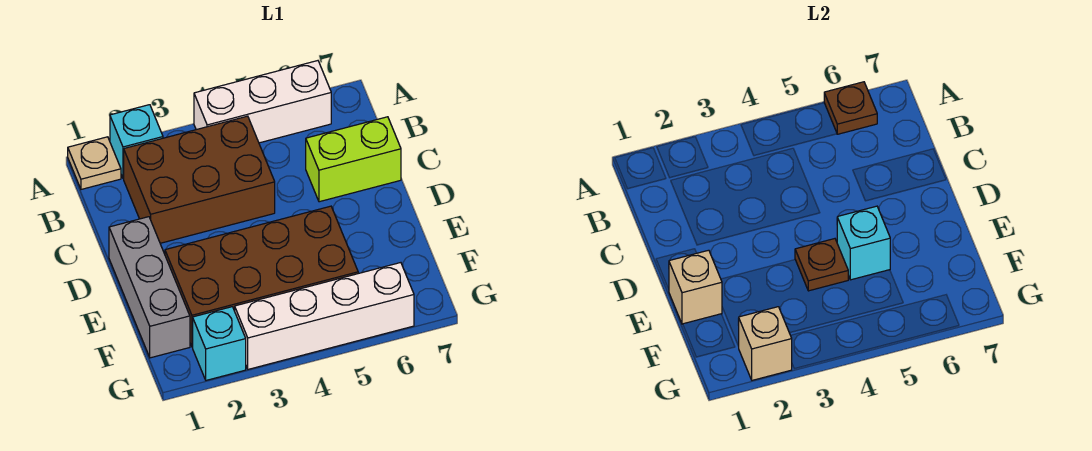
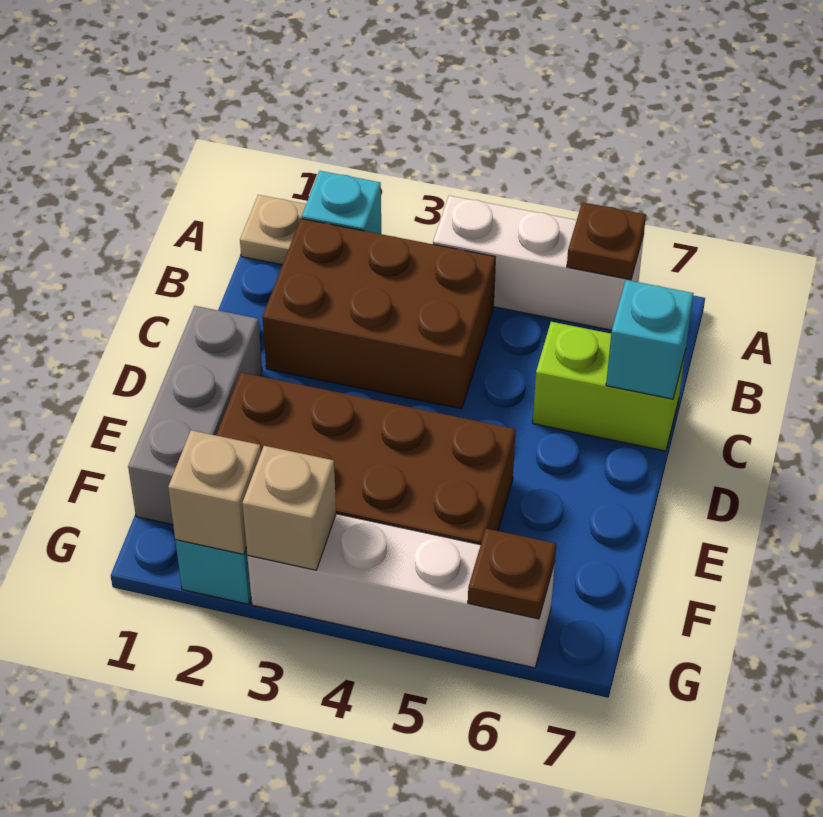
tan 1x1 brick [669,250,722,324] -> tan 1x1 brick moved to [242,446,336,570]
brown 1x1 plate [795,239,848,291] -> brown 1x1 plate moved to [468,529,556,619]
cyan 1x1 brick [837,206,890,280] -> cyan 1x1 brick moved to [606,280,694,399]

